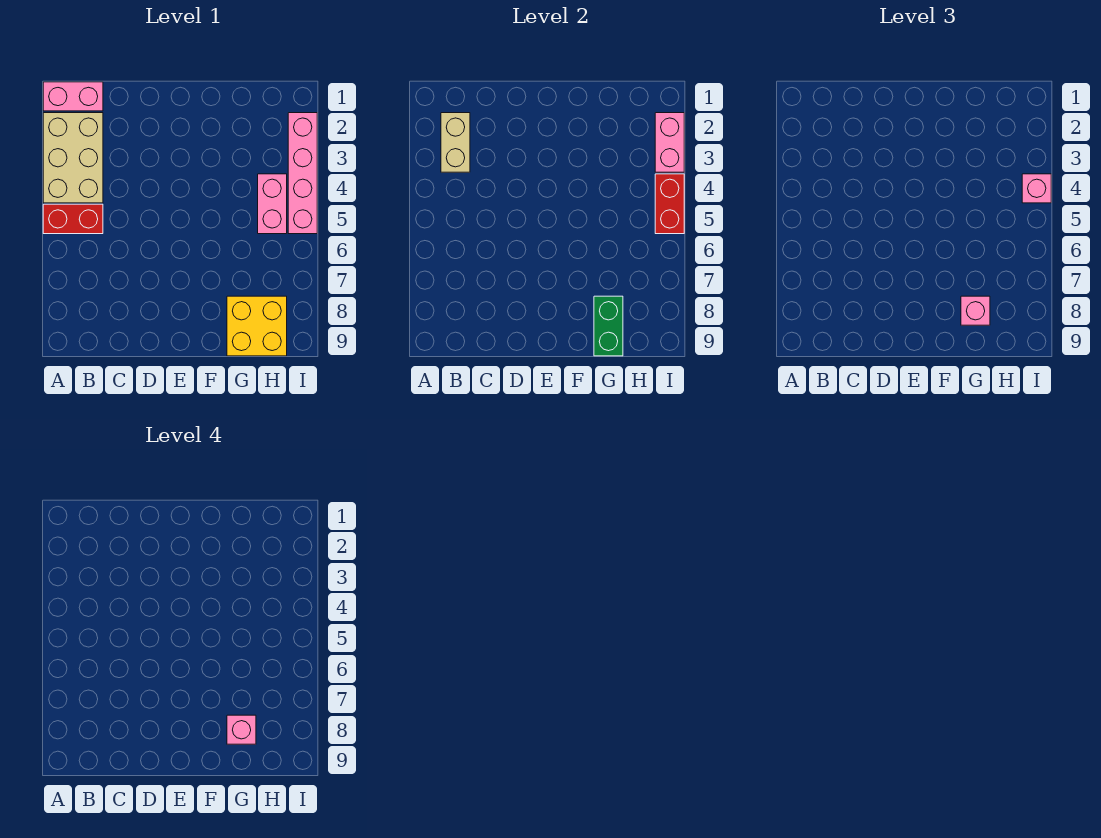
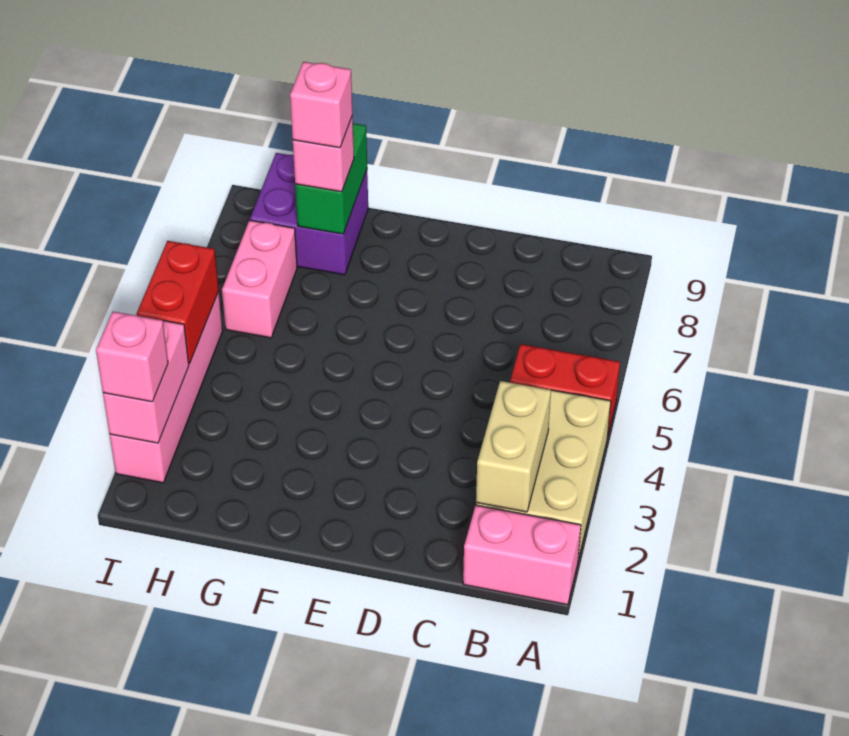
yellow 2x2 brick [227,296,287,356] -> purple 2x2 brick [250,153,368,275]
pink 1x2 brick [258,174,287,234] -> pink 1x2 brick moved to [222,220,297,338]
pink 1x1 brick [1022,174,1051,203] -> pink 1x1 brick moved to [96,312,168,402]

